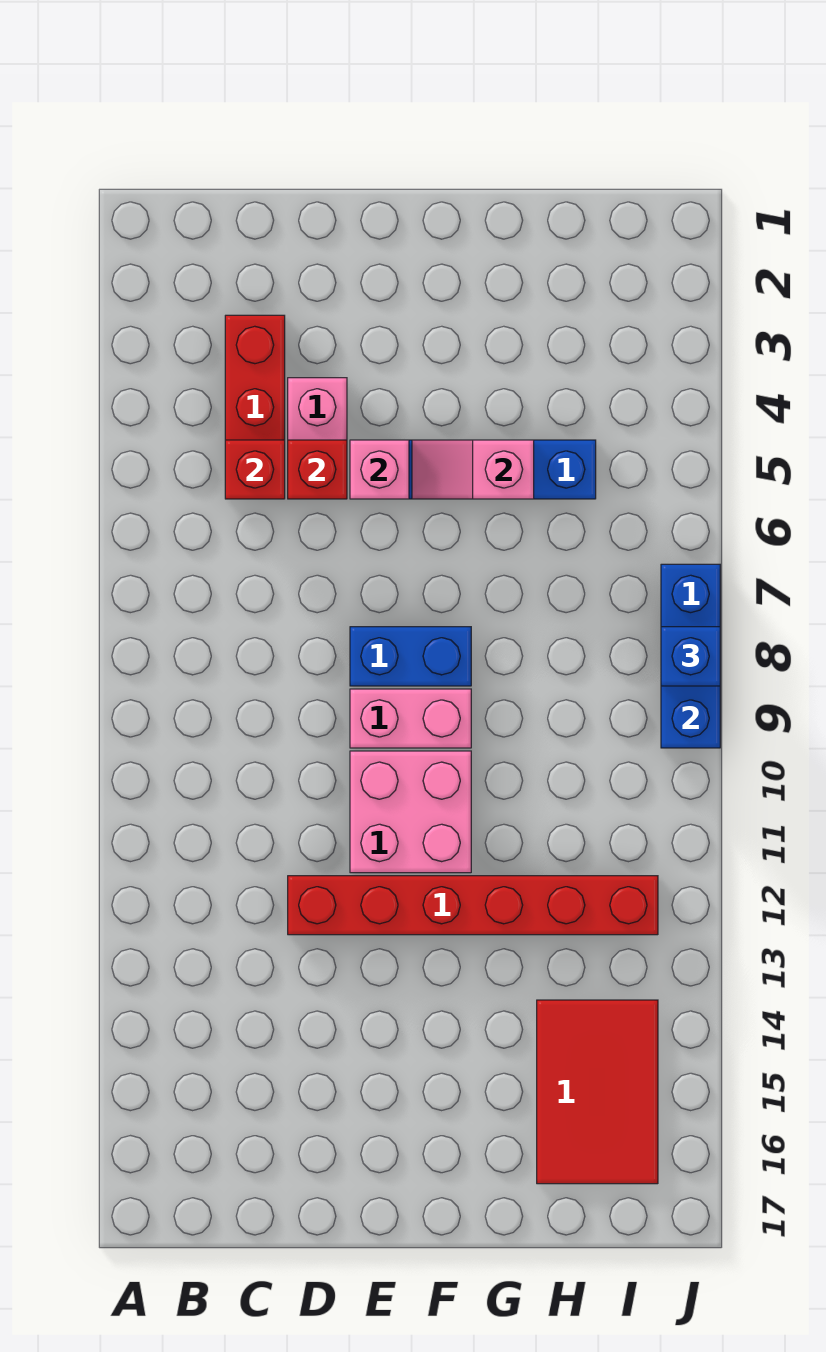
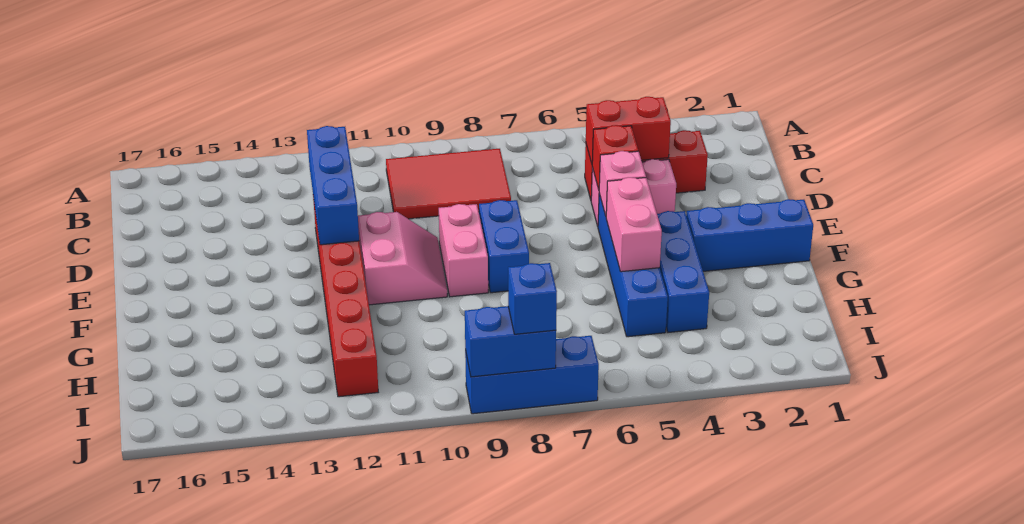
red 1x1 brick [225,440,285,499] -> red 1x2 brick [586,97,671,163]
none -> blue 1x3 brick [307,126,359,245]
pink 2x2 brick [350,751,471,873] -> pink 2x2 slope [358,212,447,305]
none -> blue 1x3 brick [686,199,813,271]
none -> blue 1x3 brick [657,211,709,332]
pink 1x2 slope [412,440,534,499] -> pink 1x2 brick [606,177,662,272]
red 2x3 tile [537,1000,658,1184] -> red 2x3 tile moved to [386,149,511,219]

